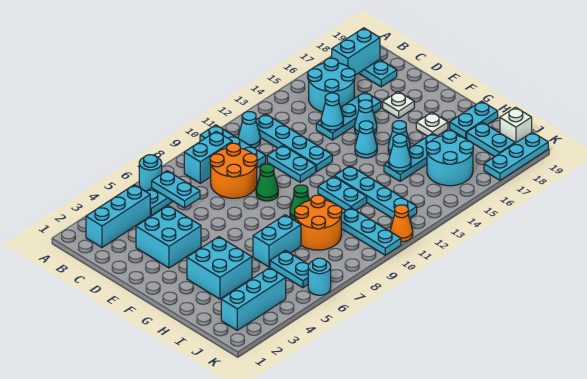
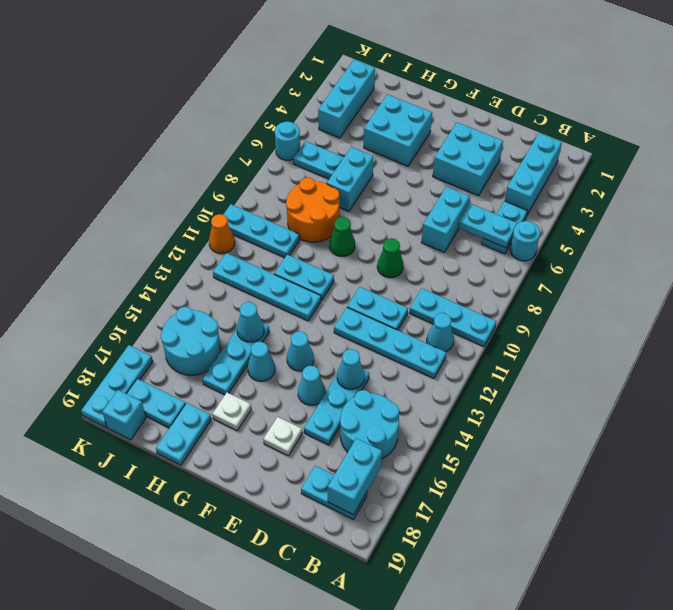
cyan 1x2 brick [184,131,232,183] -> cyan 1x2 brick moved to [421,187,470,252]
orange 2x2 round brick [210,143,257,198] -> none
white 1x1 brick [500,107,532,143] -> cyan 1x1 brick [102,390,146,440]

